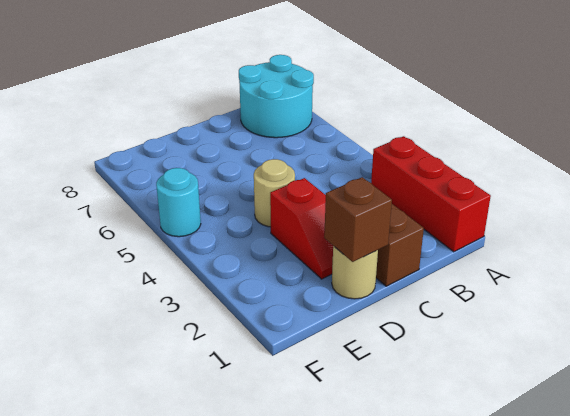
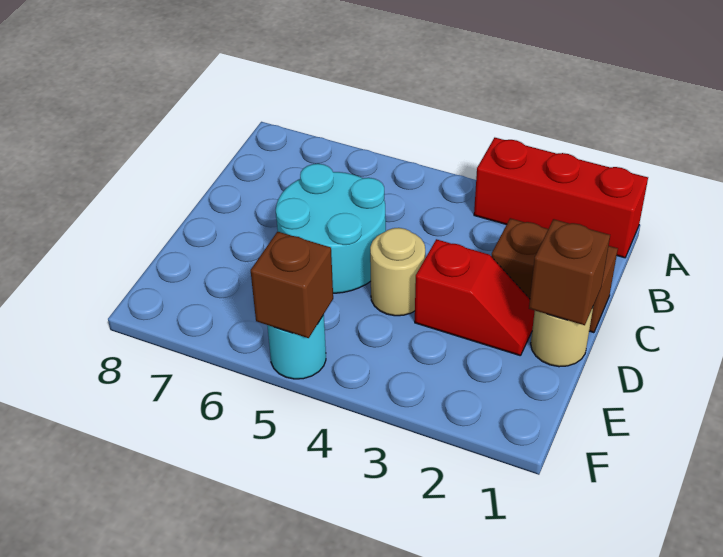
cyan 2x2 round brick [239,55,314,138] -> cyan 2x2 round brick moved to [276,164,386,293]
none -> brown 1x1 brick [251,232,333,338]

